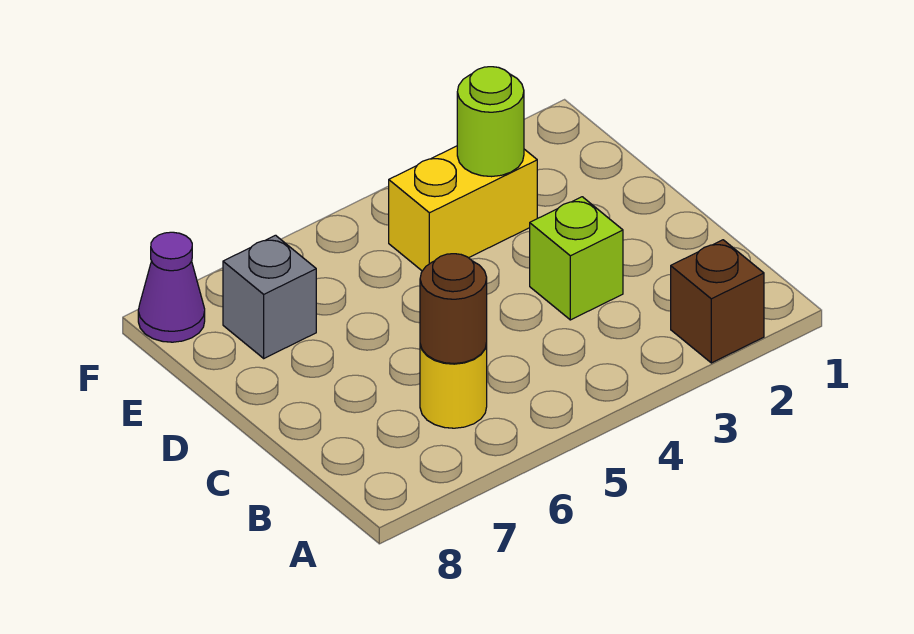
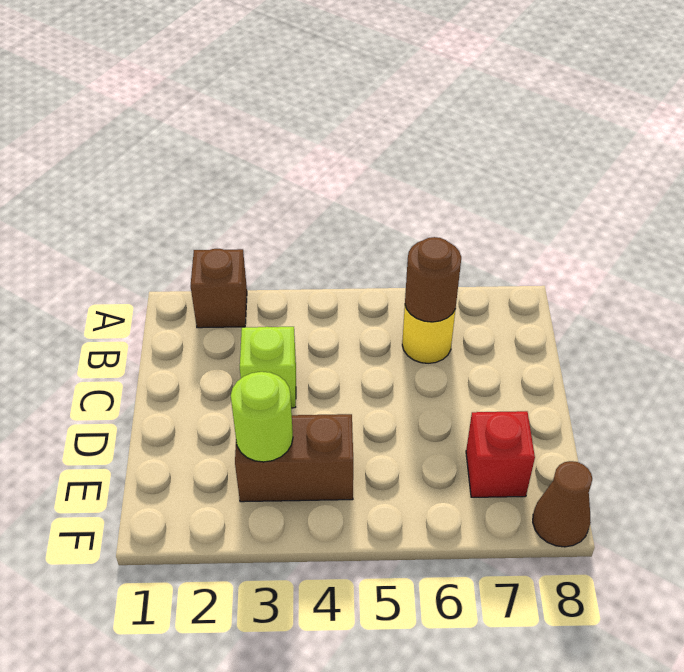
yellow 1x2 brick [389,146,537,271] -> brown 1x2 brick [235,414,353,502]
grey 1x1 brick [223,235,316,358] -> red 1x1 brick [466,411,535,497]
purple 1x1 cone [138,232,205,342] -> brown 1x1 cone [533,461,592,547]

